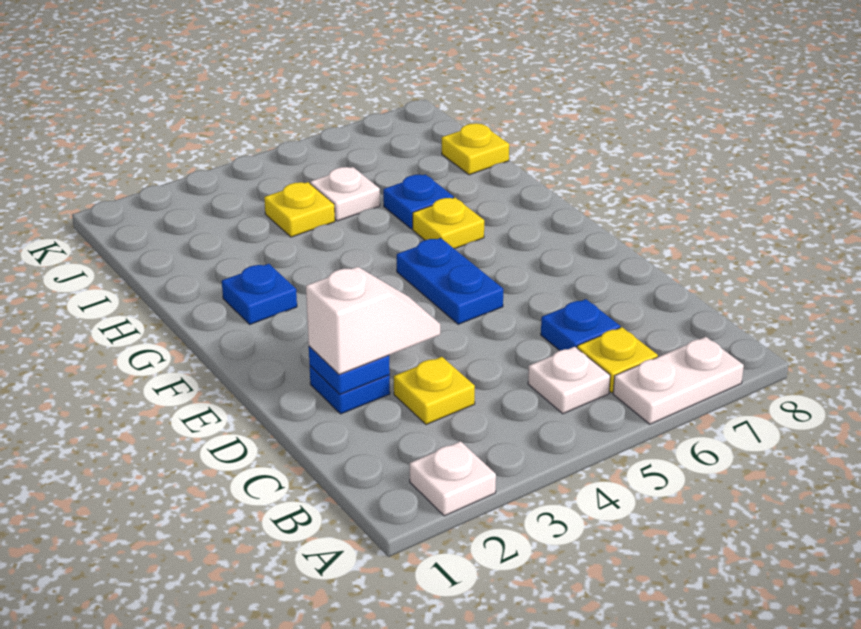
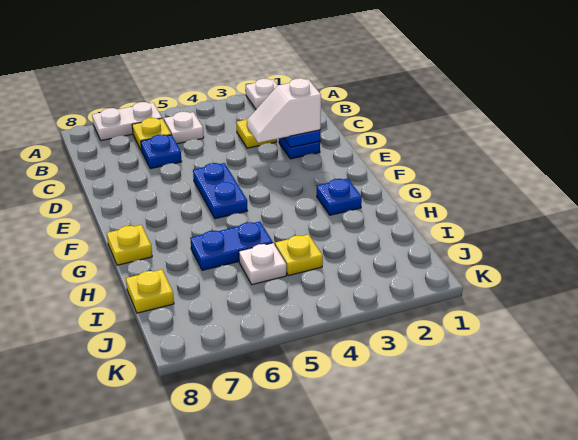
yellow 1x1 plate [413,198,484,249] -> yellow 1x1 plate moved to [107,225,152,265]
blue 1x1 plate [383,174,454,229] -> blue 1x2 plate [190,222,273,270]

